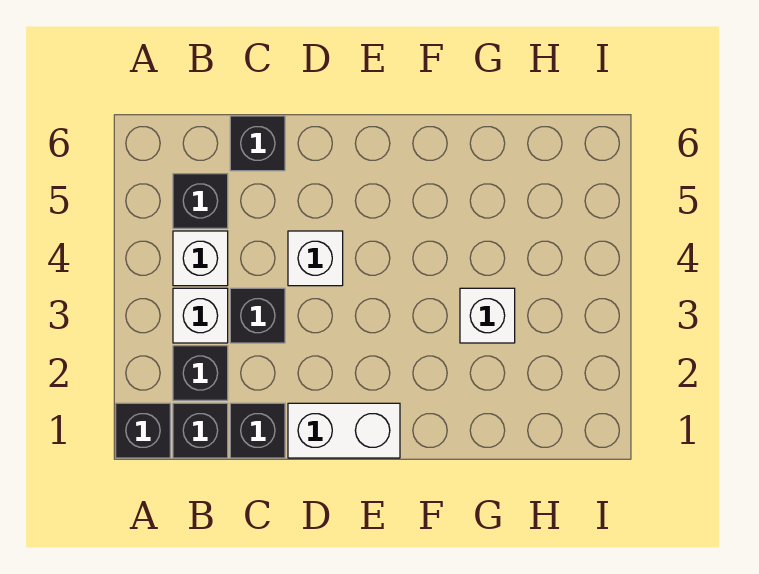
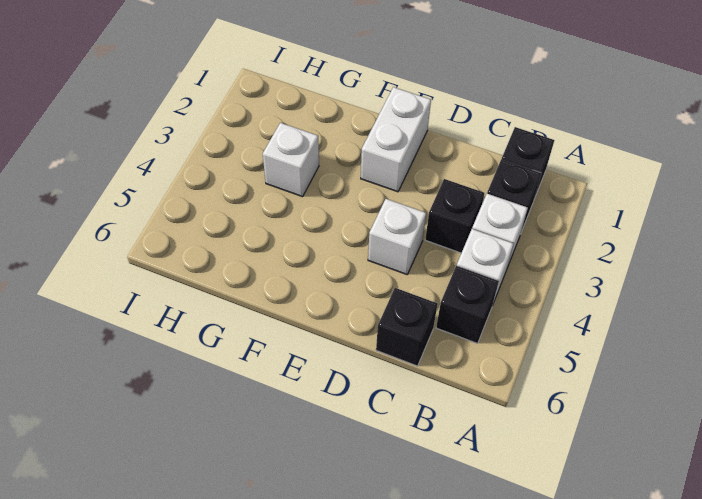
black 1x1 brick [116,403,170,458] -> none
black 1x1 brick [230,403,285,458] -> none
white 1x2 brick [288,403,400,458] -> white 1x2 brick turned to [361,87,431,192]

